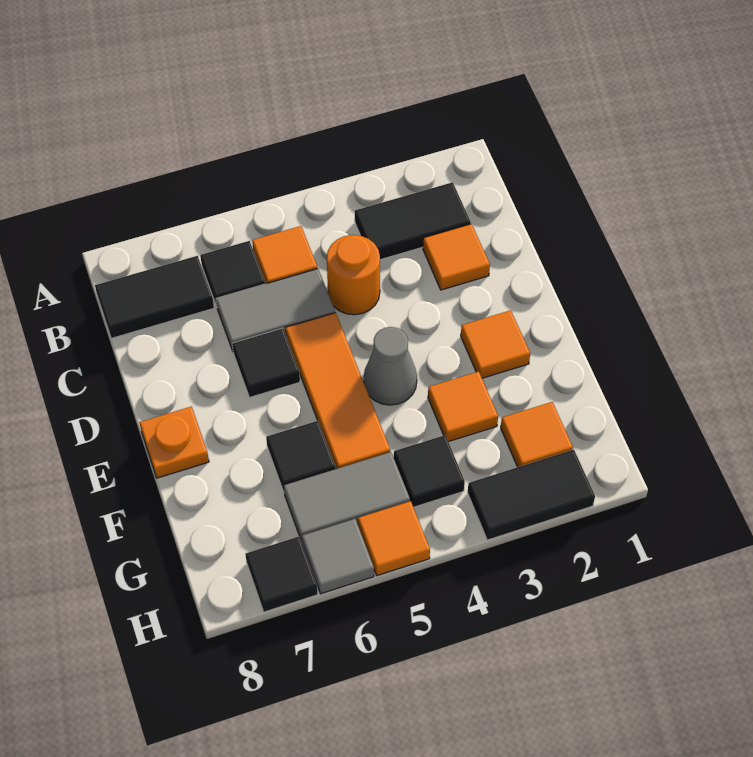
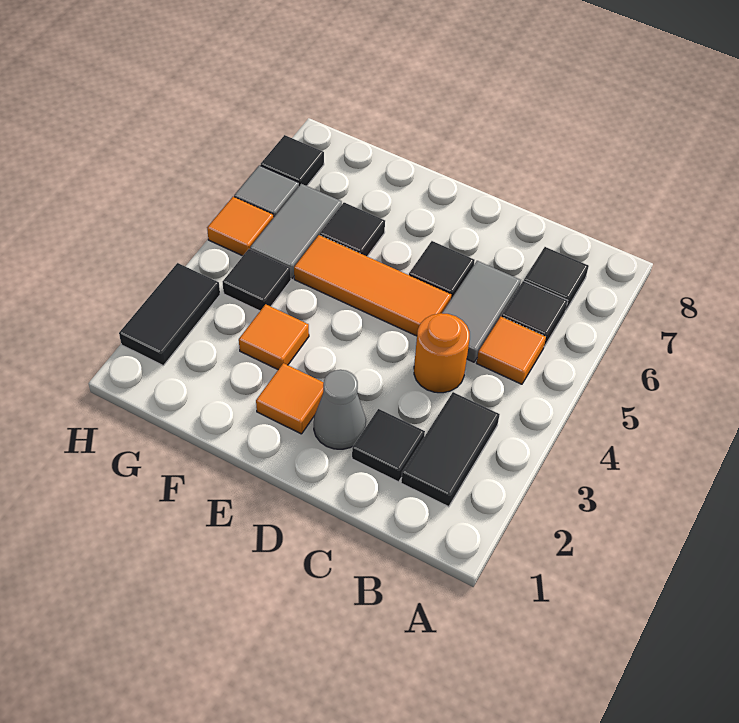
black 1x2 tile [95,256,214,338] -> black 1x1 tile [524,247,589,311]
orange 1x1 tile [423,224,490,290] -> black 1x1 tile [352,409,425,482]
grey 1x1 cone [364,327,417,405] -> grey 1x1 cone moved to [314,370,366,449]
orange 1x1 plate [139,407,209,478] -> none
orange 1x1 tile [501,402,573,467] -> none

